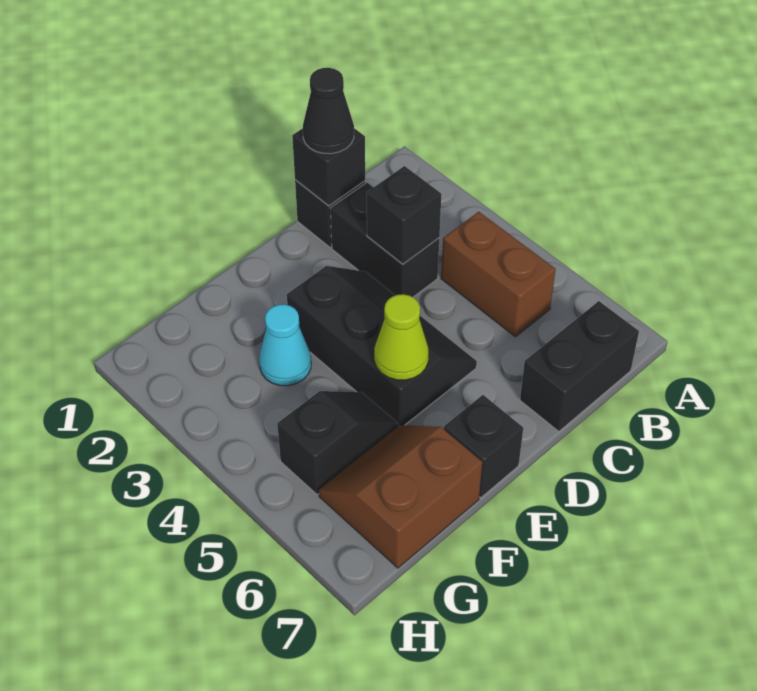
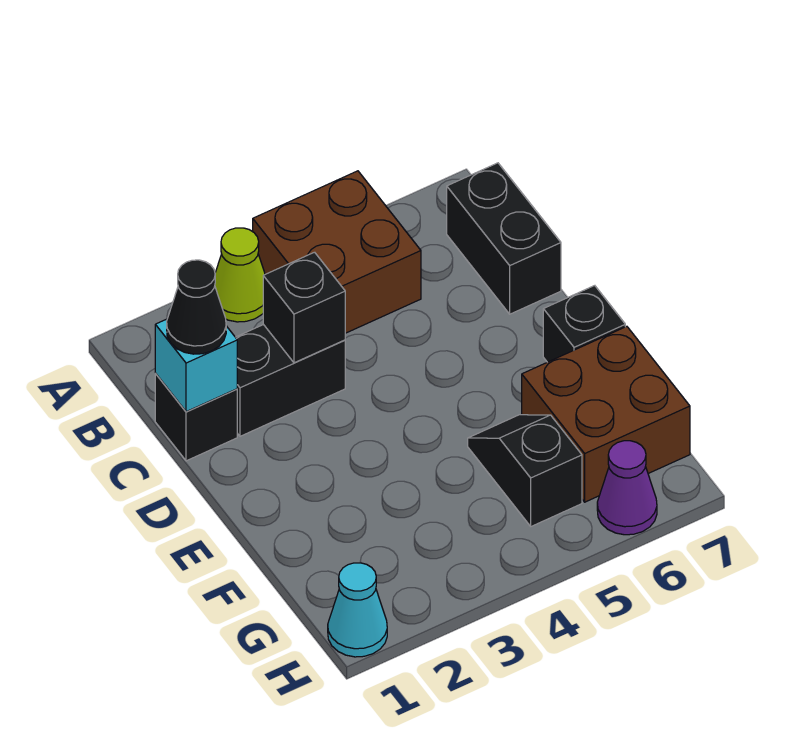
brown 1x2 brick [441,212,556,337] -> brown 2x2 brick [253,171,421,333]
black 1x1 brick [292,128,365,206] -> cyan 1x1 brick [155,319,237,412]
black 2x3 slope [287,266,477,426] -> none
lime 1x1 cone [374,294,428,380] -> lime 1x1 cone moved to [215,228,265,322]
cyan 1x1 cone [259,304,311,386] -> cyan 1x1 cone moved to [328,563,387,657]
brown 2x2 slope [319,425,482,568] -> brown 2x2 brick [522,326,690,502]
none -> purple 1x1 cone [597,441,657,535]

